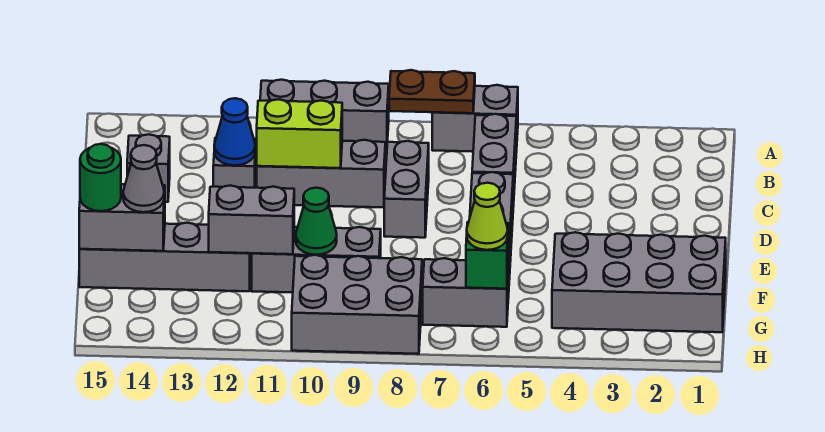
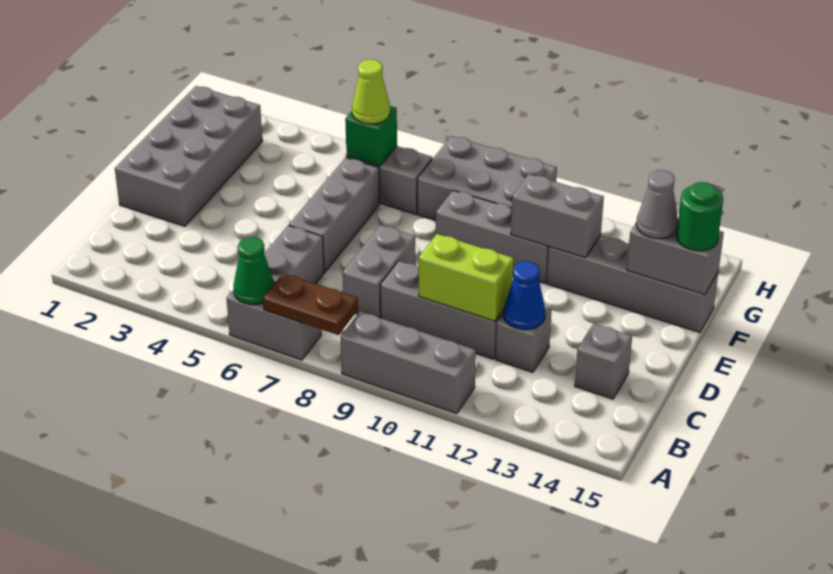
grey 2x4 brick [552,232,726,332] -> grey 2x4 brick turned to [115,86,262,226]
green 1x1 cone [296,188,337,255] -> green 1x1 cone moved to [234,237,274,305]

